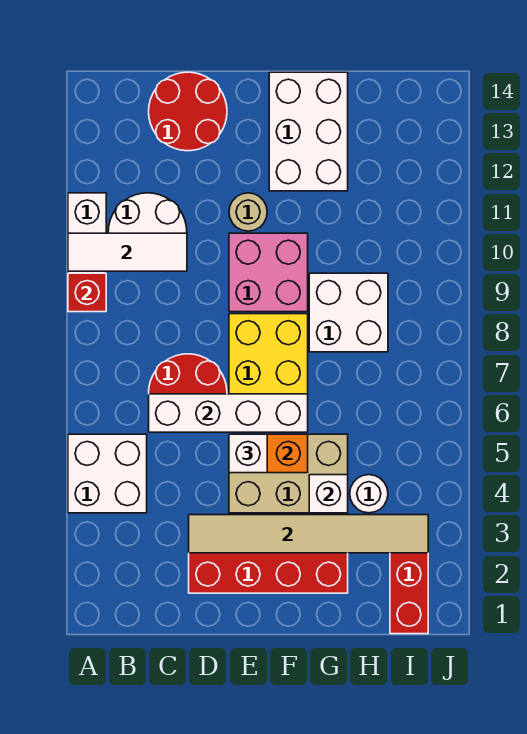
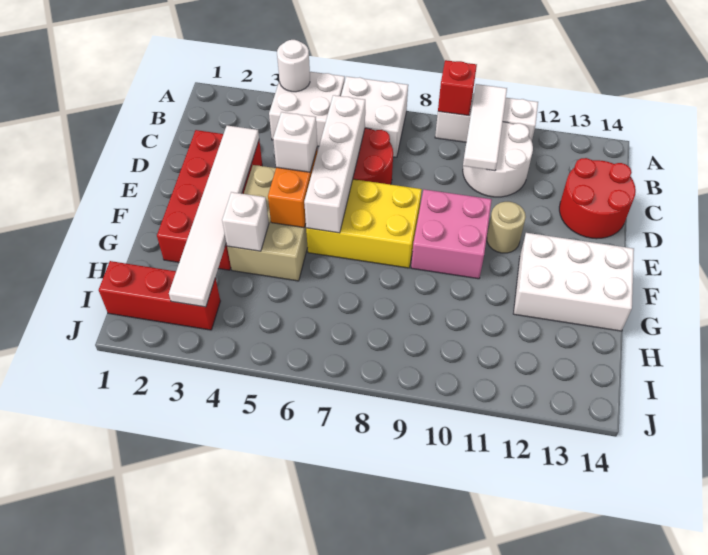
tan 1x6 tile [189,515,428,553] -> white 1x6 tile [169,126,259,307]
white 2x2 brick [309,273,388,352] -> white 2x2 brick moved to [341,76,408,157]
white 1x1 round brick [350,475,388,513] -> white 1x1 round brick moved to [277,40,310,92]

